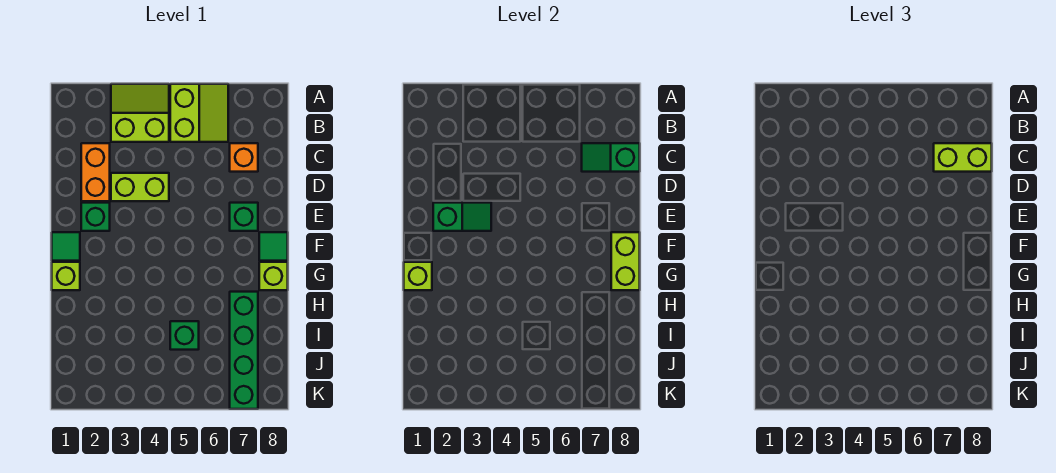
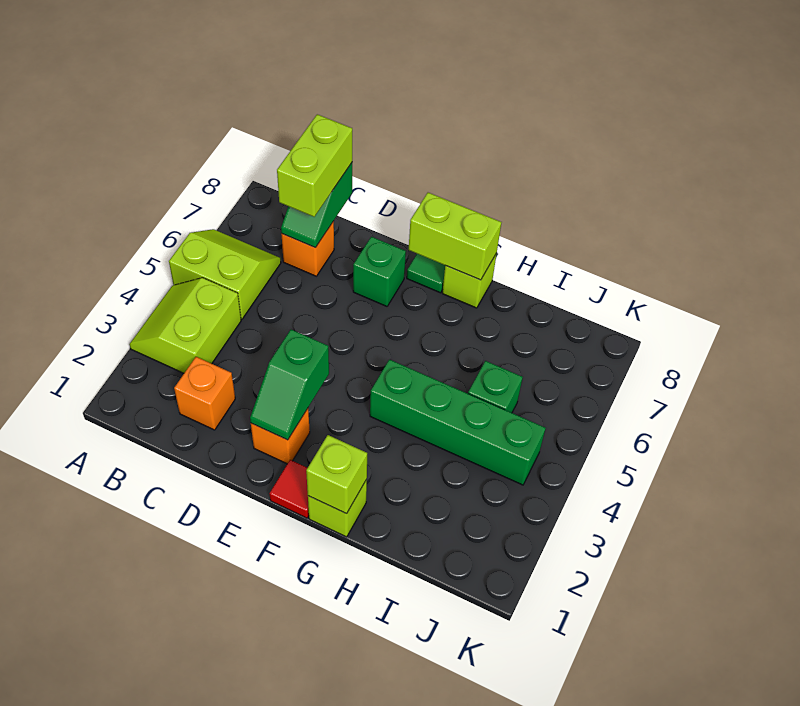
orange 1x2 brick [81,143,110,201] -> orange 1x1 brick [174,357,235,430]
lime 1x2 brick [111,173,169,201] -> none
green 1x1 brick [81,203,110,231] -> orange 1x1 brick [251,409,310,464]
green 1x2 slope [433,203,491,231] -> green 1x2 slope turned to [250,330,329,440]
green 1x1 tile [52,232,80,261] -> red 1x1 tile [270,460,309,518]
green 1x4 brick [230,292,258,409] -> green 1x4 brick moved to [370,360,546,485]

